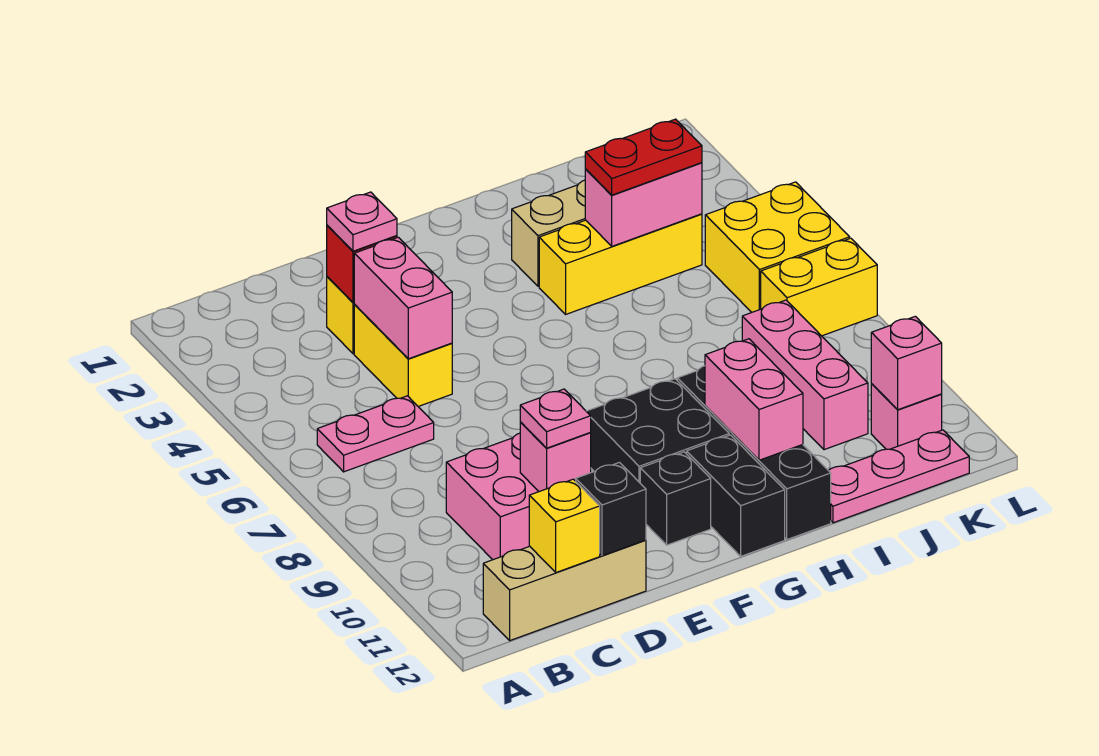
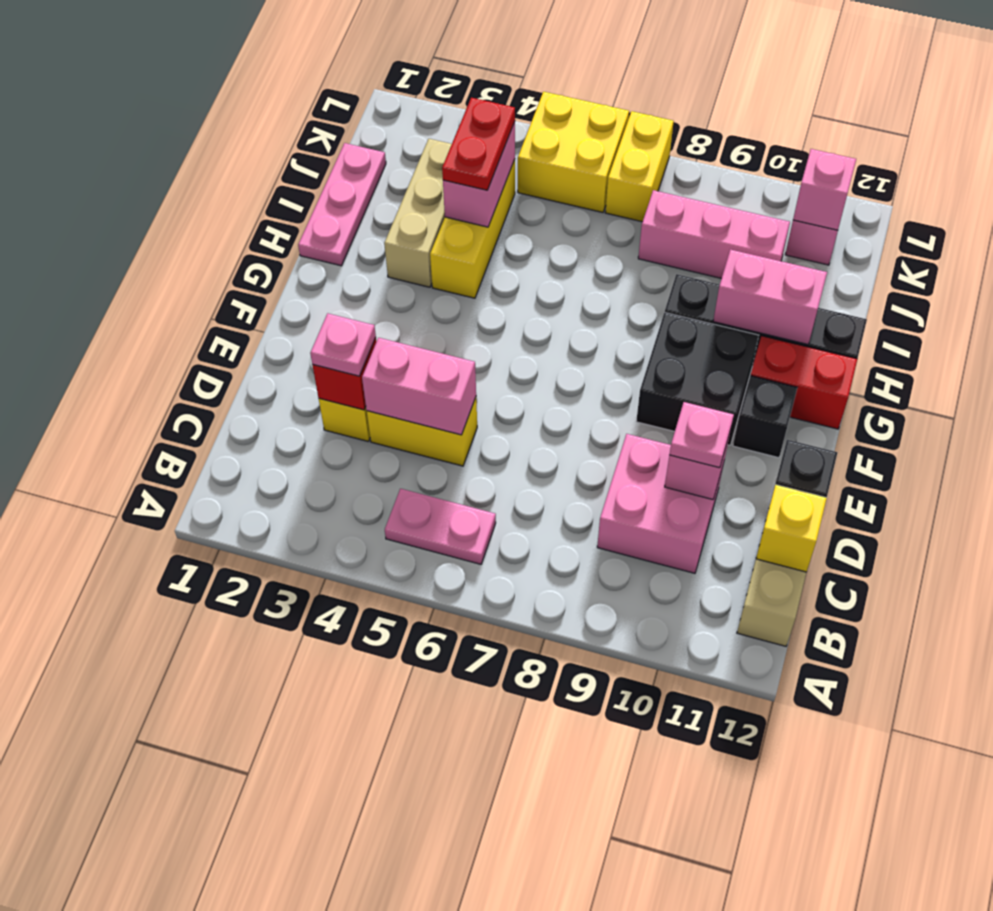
pink 1x2 plate [317,396,434,472] -> pink 1x2 plate turned to [385,489,496,564]
black 1x2 brick [687,435,785,556] -> red 1x2 brick [750,336,857,429]
pink 1x3 plate [829,430,969,523] -> pink 1x3 plate moved to [298,143,386,266]

